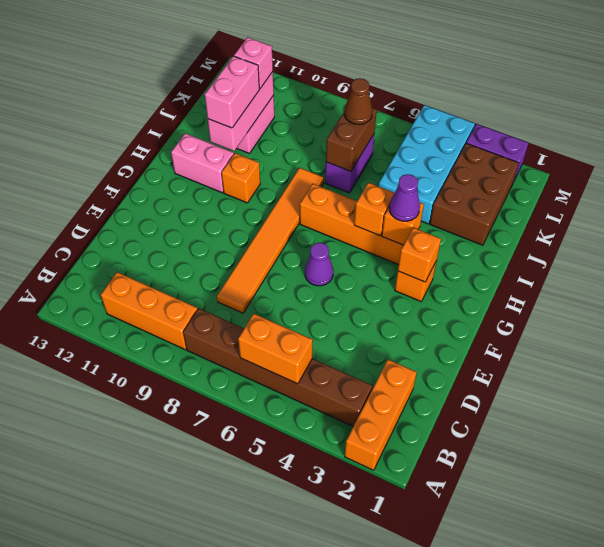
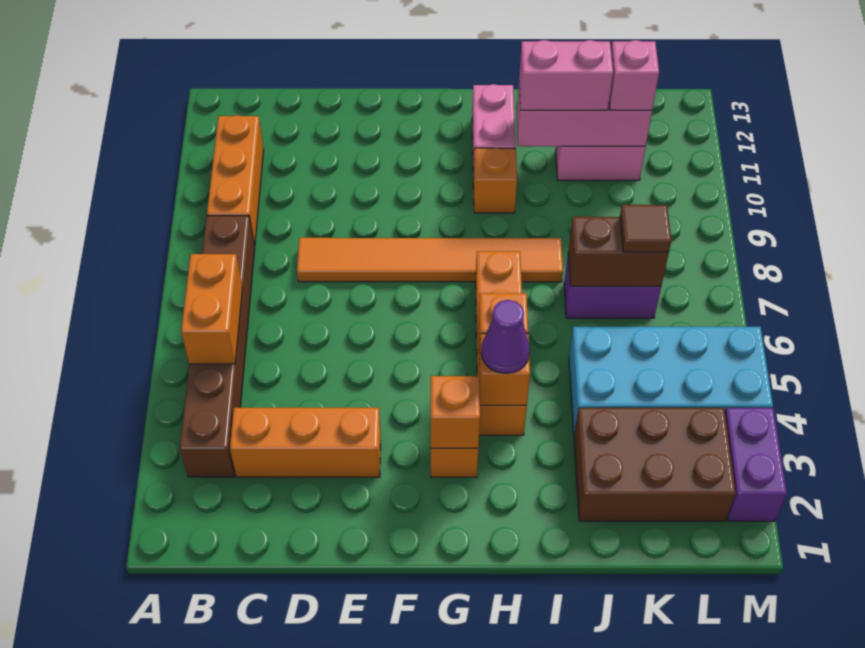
orange 1x3 brick [345,360,417,470] -> orange 1x3 brick moved to [230,408,381,477]
purple 1x1 cone [305,243,333,286] -> none
brown 1x1 cone [344,78,372,124] -> brown 1x1 tile [620,205,671,252]

